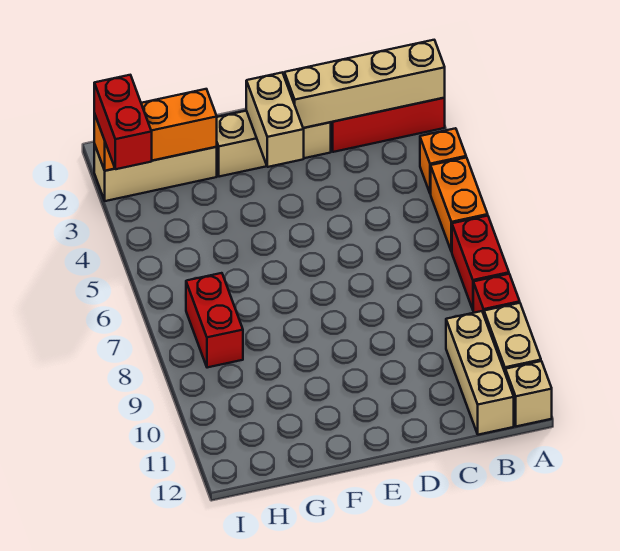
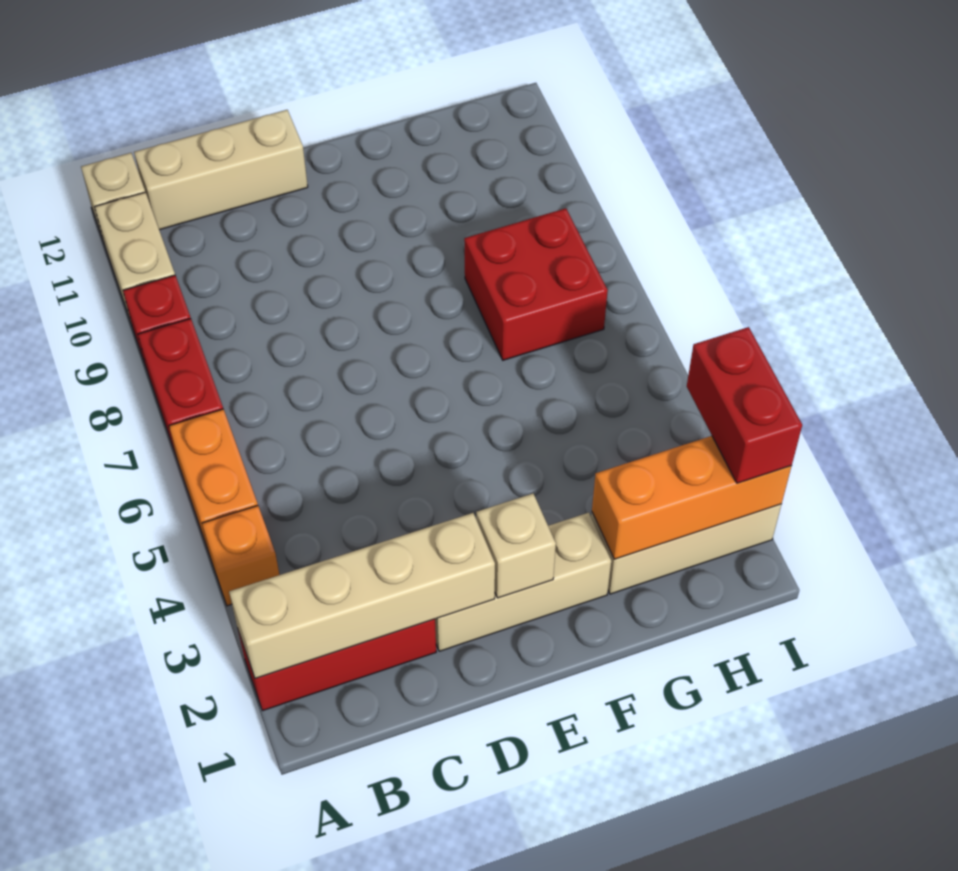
tan 1x3 brick [446,311,514,435] -> tan 1x3 brick turned to [134,110,308,230]
tan 1x2 brick [246,73,304,167] -> tan 1x1 brick [476,494,556,598]
red 1x2 brick [186,273,243,368] -> red 2x2 brick [464,208,608,360]

